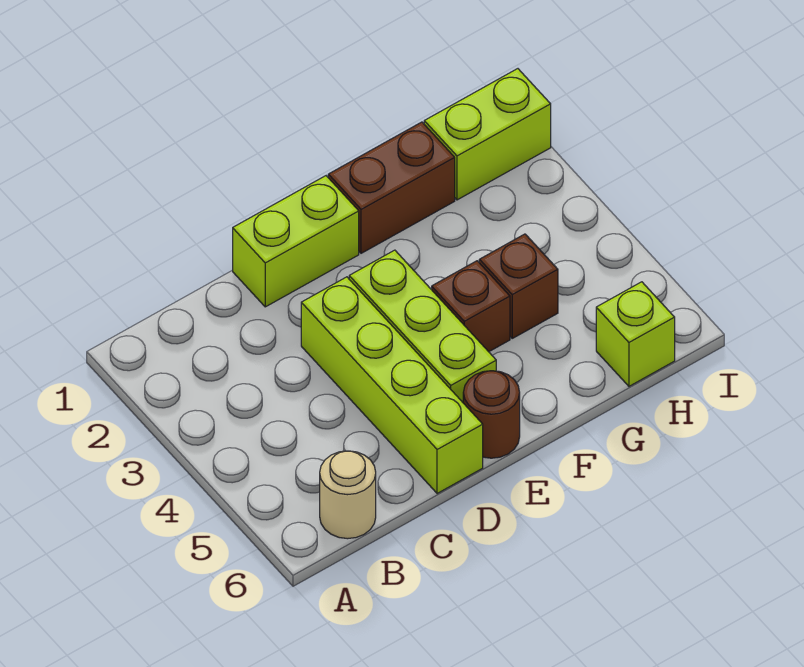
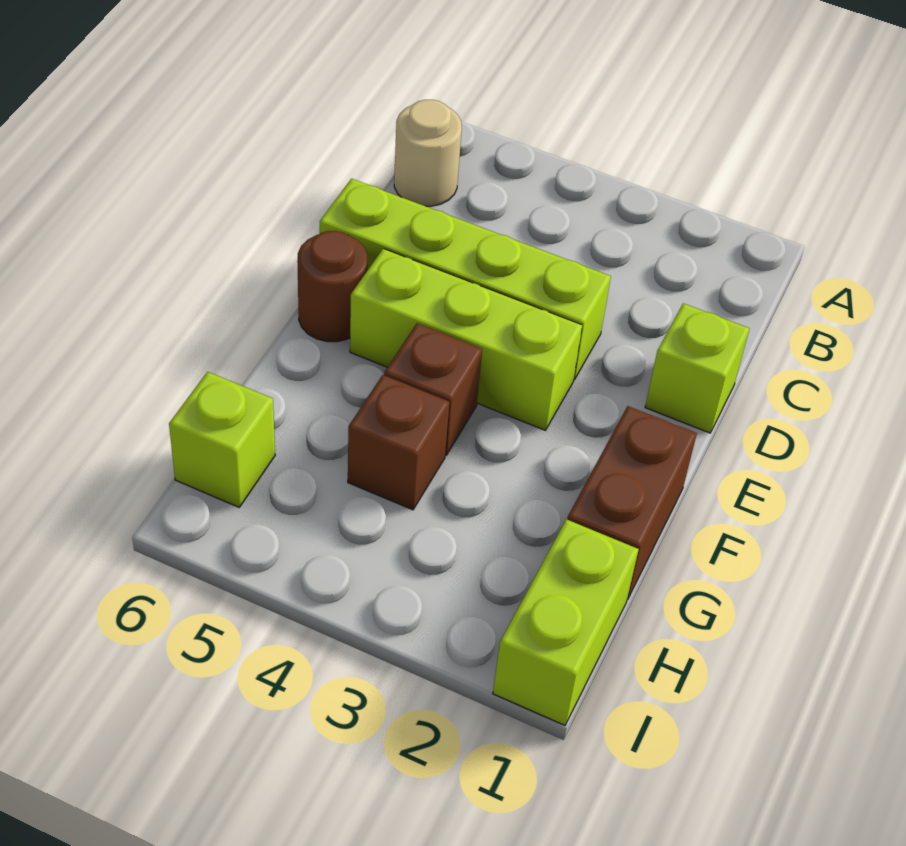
lime 1x2 brick [233,176,359,307] -> lime 1x1 brick [645,303,750,433]

